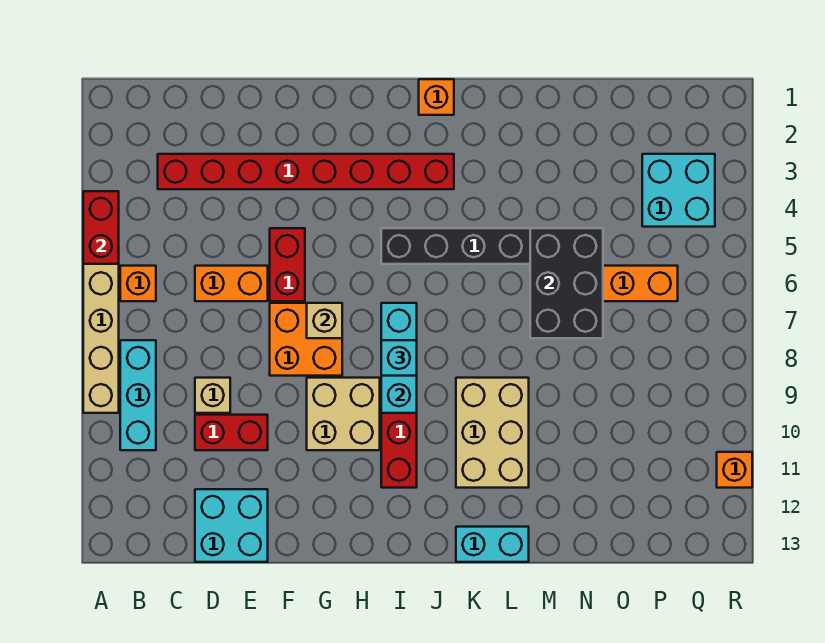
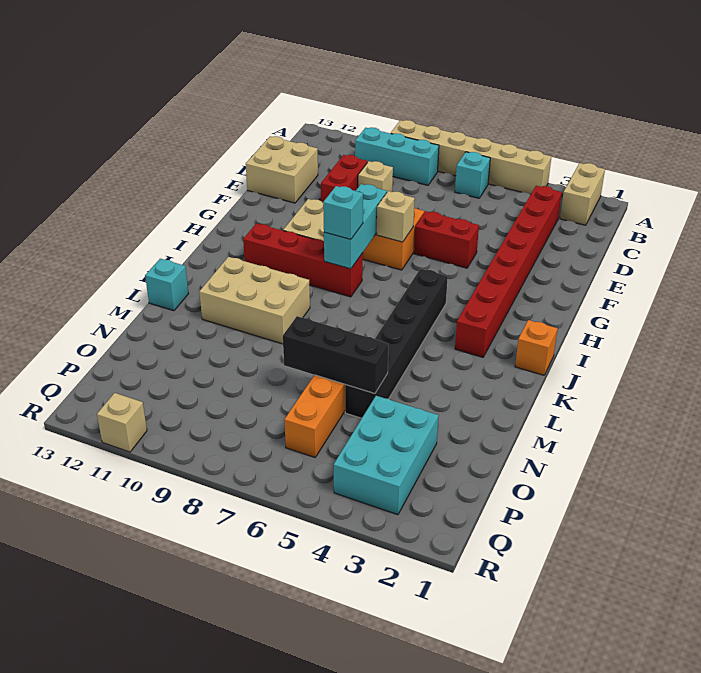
none -> tan 1x2 brick [560,163,605,225]
red 1x2 brick [83,191,119,264] -> none
orange 1x1 brick [120,266,156,301] -> cyan 1x1 brick [455,152,490,198]
orange 1x2 brick [195,266,268,301] -> none
cyan 2x2 brick [195,489,268,562] -> tan 2x2 brick [246,136,318,203]
cyan 1x3 brick [381,303,417,413] -> cyan 1x3 brick turned to [324,184,387,269]
cyan 1x2 brick [456,527,529,562] -> cyan 1x1 brick [145,259,188,311]
black 2x3 brick [530,228,603,338] -> black 1x3 brick [283,316,388,394]
cyan 2x2 brick [642,154,715,227] -> cyan 2x3 brick [334,396,439,515]
orange 1x1 brick [717,452,752,488] -> tan 1x1 brick [97,393,147,452]

